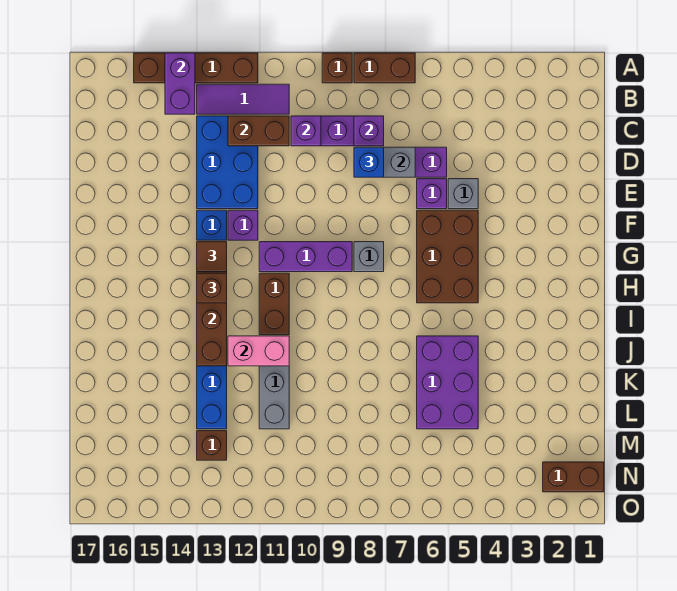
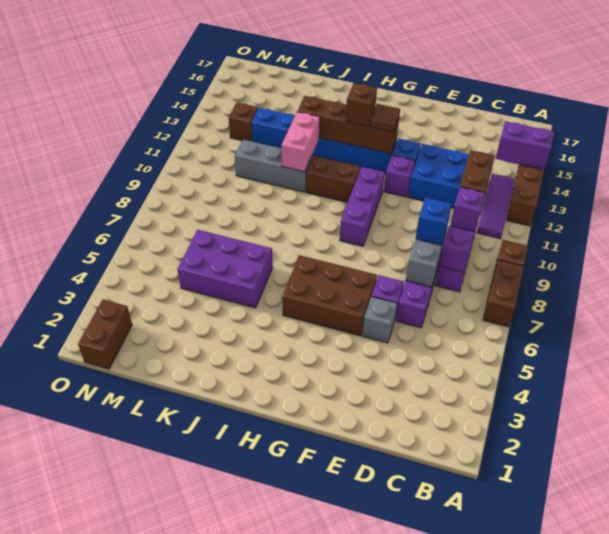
grey 1x1 brick [354,242,384,272] -> none

